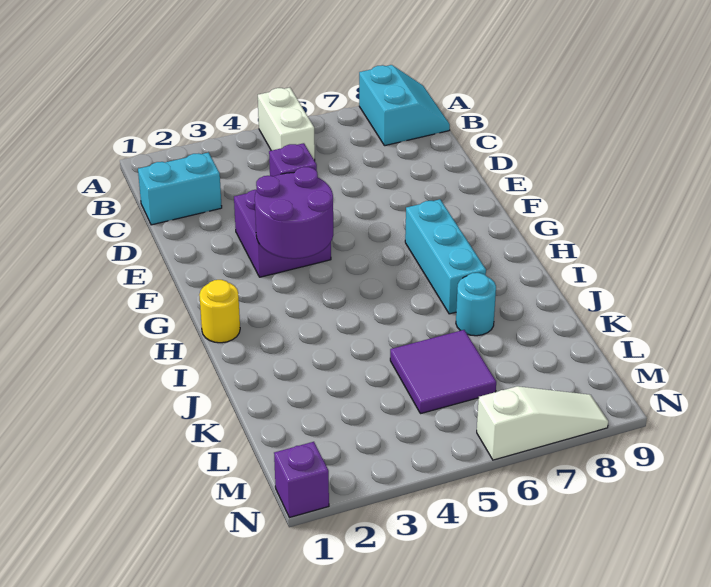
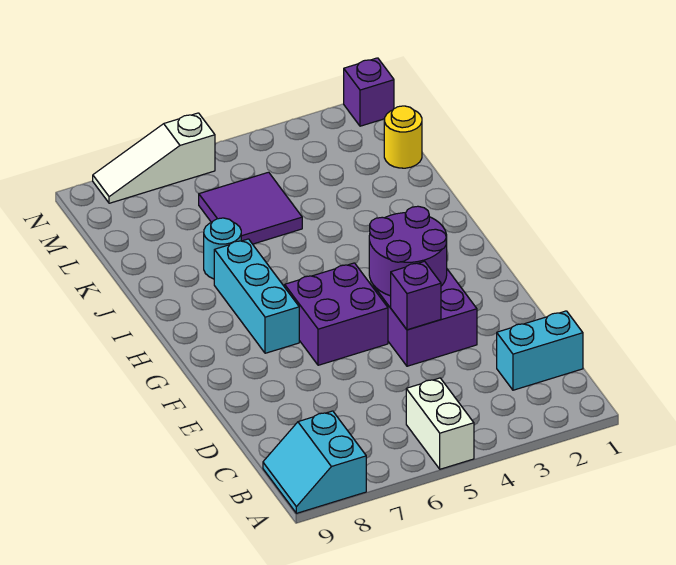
none -> purple 2x2 brick [285,263,388,365]
yellow 1x1 round brick [199,280,240,343] -> yellow 1x1 round brick moved to [384,106,422,168]

